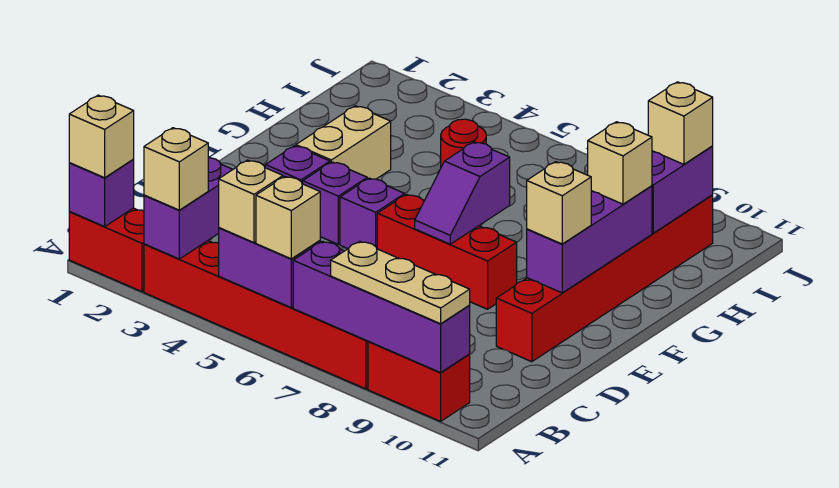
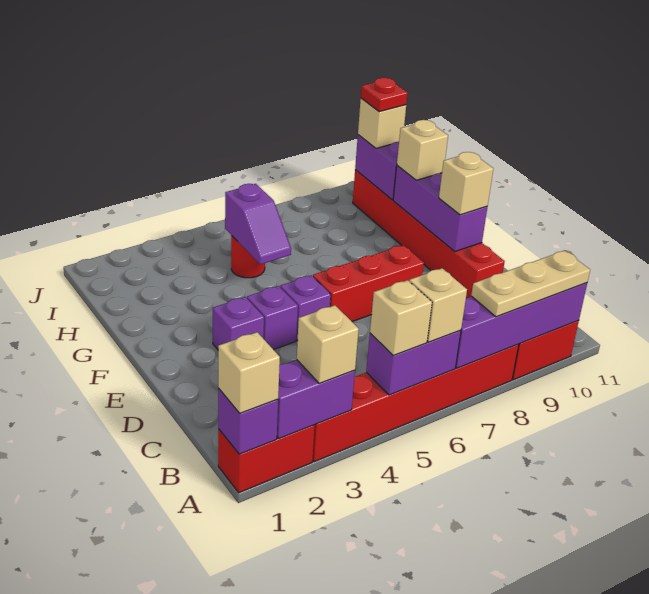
purple 1x2 brick [144,157,233,259] -> purple 1x2 brick turned to [277,360,355,439]
purple 1x2 slope [415,142,510,244] -> purple 1x2 slope moved to [225,184,291,264]
tan 1x2 brick [296,106,391,179] -> none
none -> red 1x1 plate [361,78,408,112]

